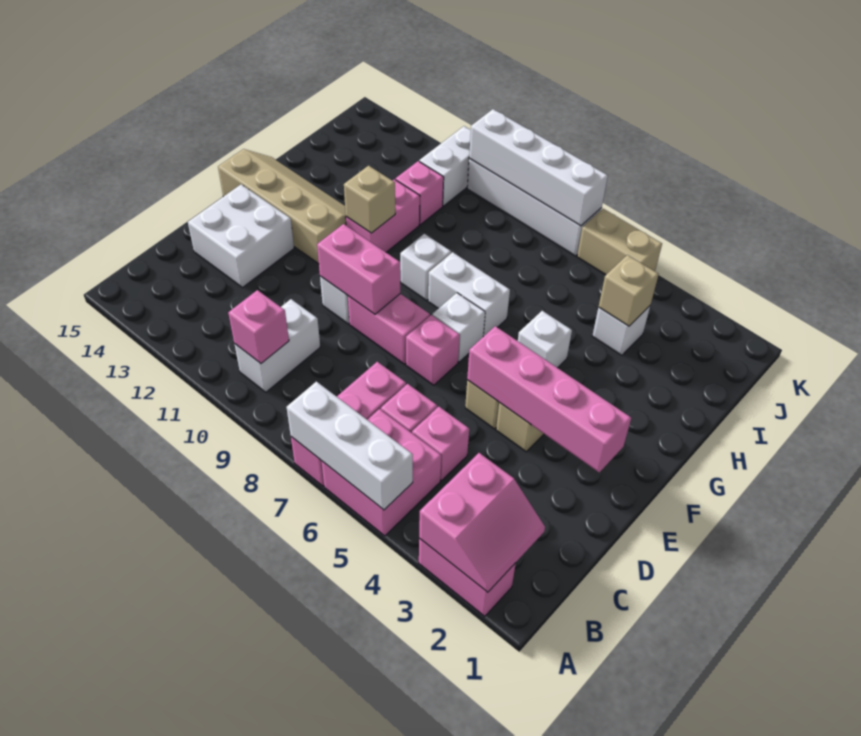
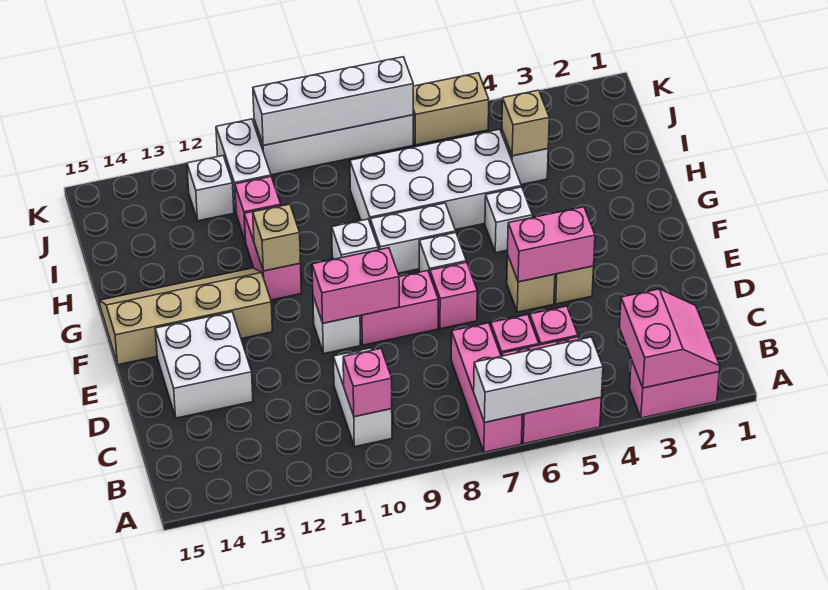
pink 1x4 brick [467,326,631,472] -> pink 1x2 brick [508,207,595,282]
none -> white 2x4 brick [350,129,521,230]
none -> white 1x1 brick [187,156,234,221]

